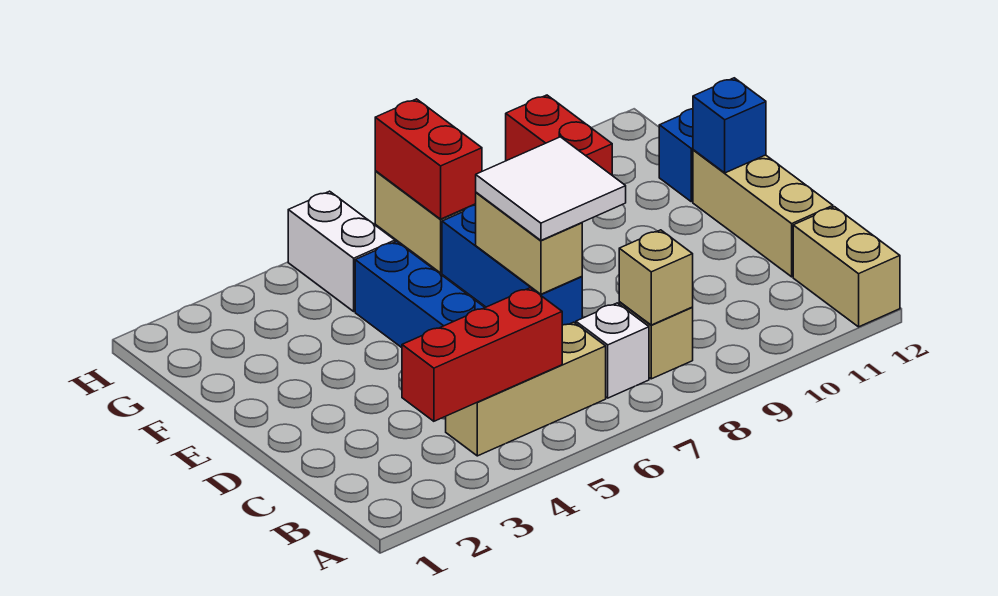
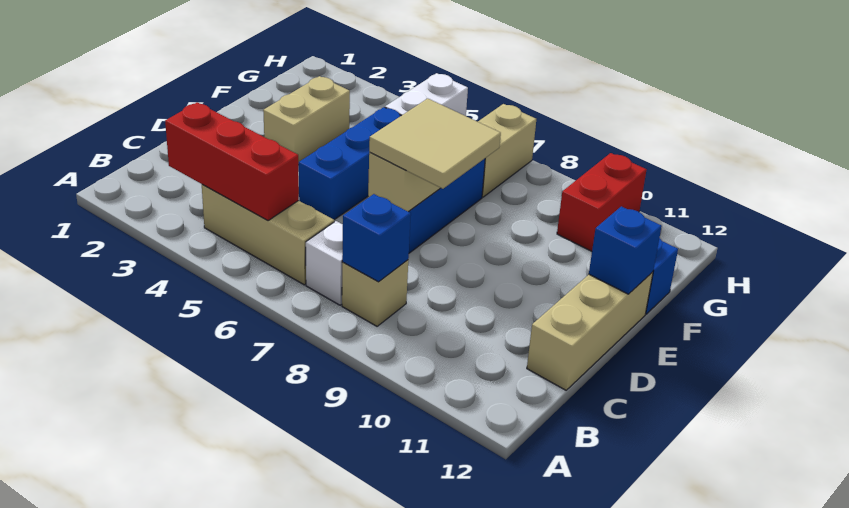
tan 1x2 brick [793,207,900,327] -> tan 1x2 brick moved to [263,76,350,165]
tan 1x1 brick [619,230,693,325] -> blue 1x1 brick [342,194,411,282]
white 2x2 tile [476,137,626,240] -> tan 2x2 tile [369,98,501,189]
red 1x2 brick [375,99,482,219] -> none

